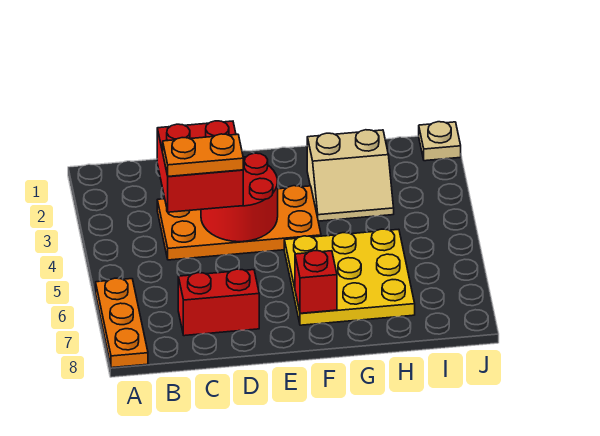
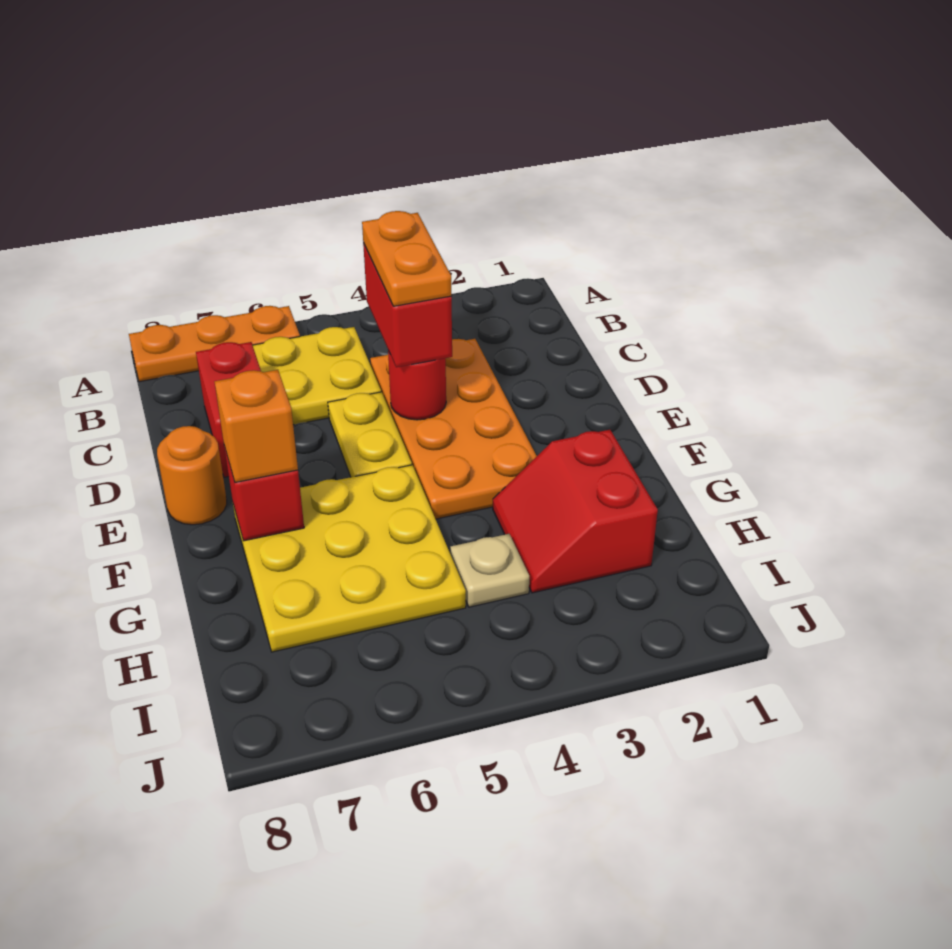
none -> yellow 2x2 plate [253,327,381,425]
red 2x2 brick [157,121,243,212] -> red 1x2 brick [363,243,452,367]
red 2x2 round brick [201,153,278,242] -> red 1x1 round brick [388,350,446,420]
none -> yellow 1x2 plate [328,392,412,477]
none -> orange 1x1 round brick [157,426,227,525]
none -> orange 1x1 brick [215,370,298,482]
tan 2x2 slope [307,130,394,221] -> red 2x2 slope [493,430,658,593]
tan 1x1 plate [419,122,461,161] -> tan 1x1 plate moved to [450,534,529,607]

